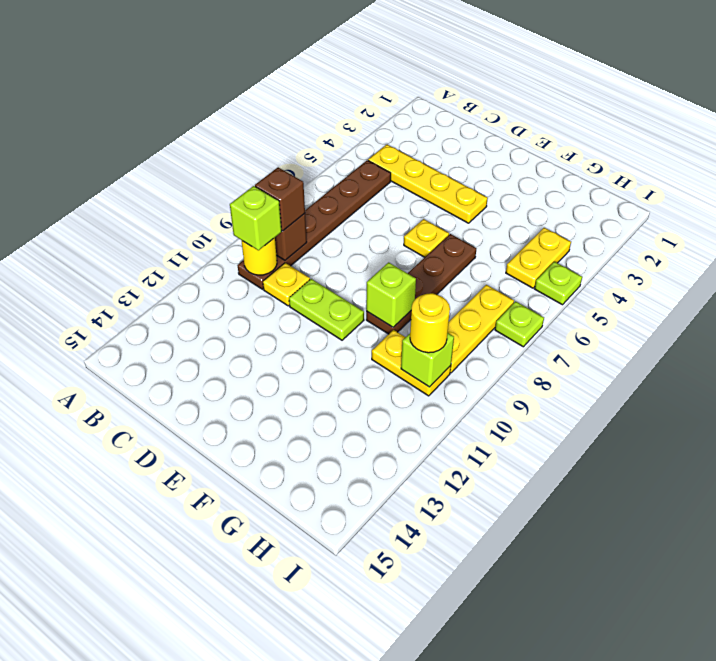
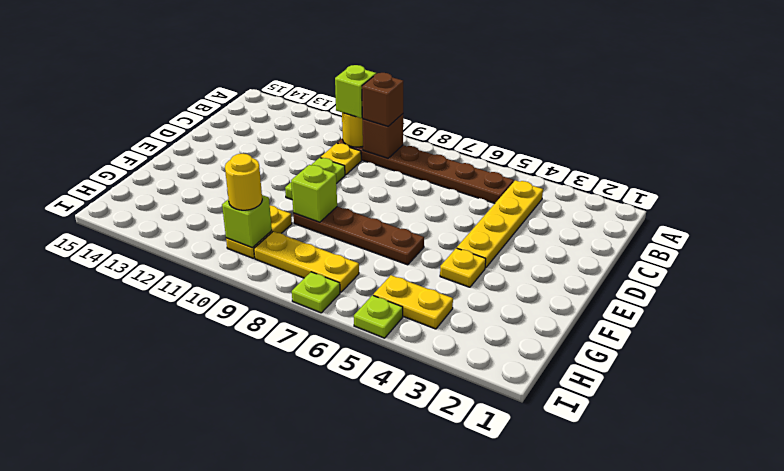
yellow 1x1 plate [404,219,449,257] -> yellow 1x1 plate moved to [440,248,486,287]

